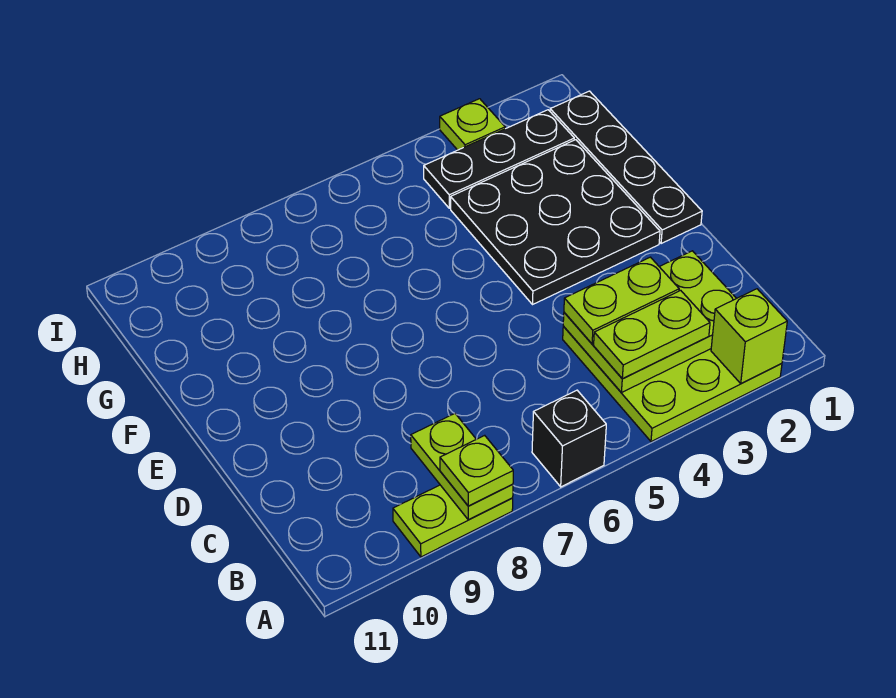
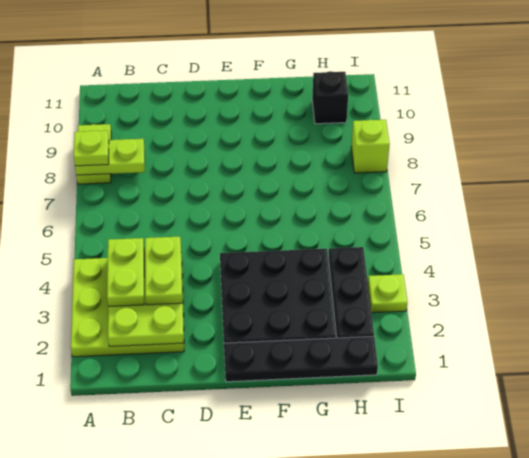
lime 1x1 brick [711,289,787,384] -> lime 1x1 brick moved to [351,120,390,173]
black 1x1 brick [532,390,606,487] -> black 1x1 brick moved to [312,71,348,124]

